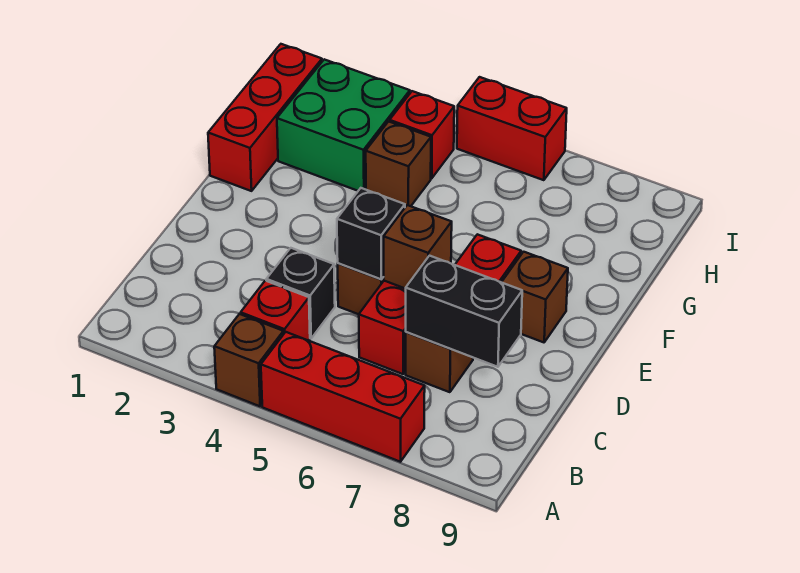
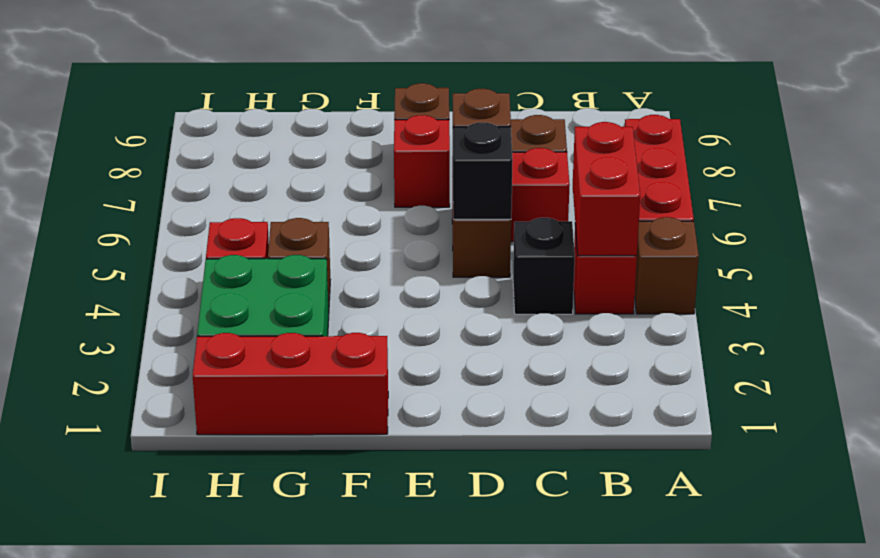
black 1x2 brick [406,256,522,367] -> none
red 1x2 brick [457,77,567,180] -> red 1x2 brick moved to [573,122,640,256]

